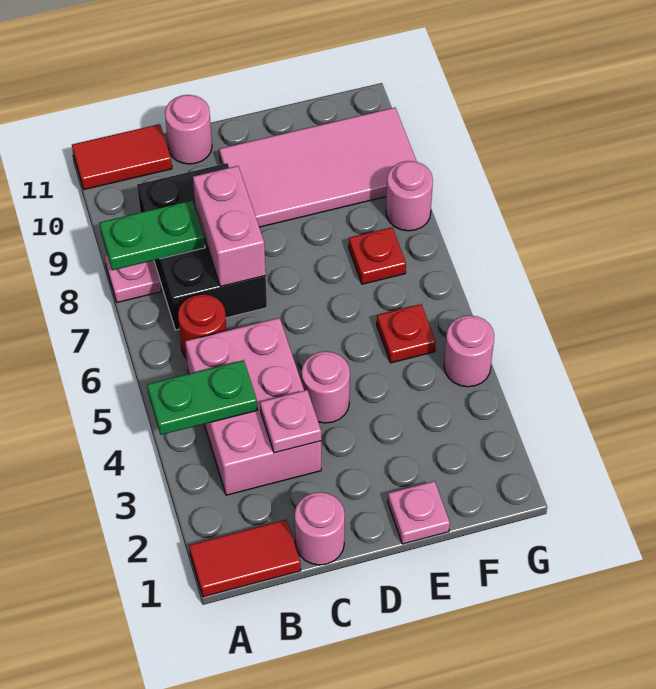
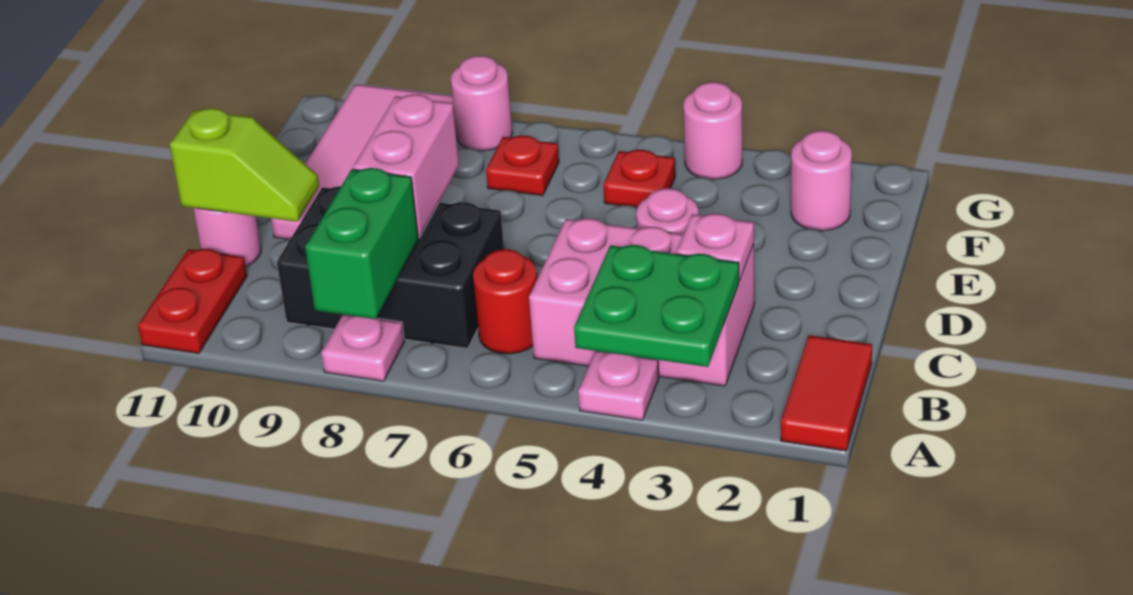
green 1x2 plate [147,360,258,435] -> green 2x2 plate [574,245,739,367]
green 1x2 plate [100,200,205,270] -> green 1x2 brick [305,168,418,319]
red 1x2 tile [72,124,172,190] -> red 1x2 plate [138,249,247,353]
pink 1x1 round brick [295,492,345,565] -> pink 1x1 round brick moved to [791,131,852,231]
pink 1x2 brick [193,166,266,287] -> pink 1x2 brick turned to [353,94,459,238]
none -> lime 1x2 slope [170,108,319,222]
pink 1x1 plate [388,481,450,544] -> pink 1x1 plate moved to [578,351,659,420]

